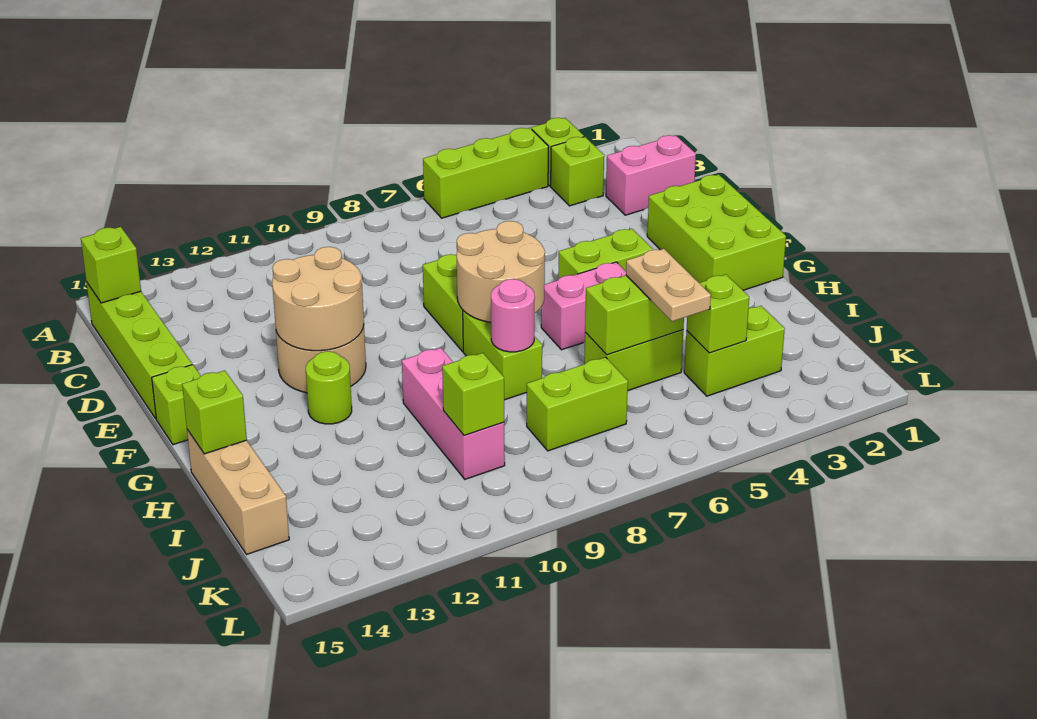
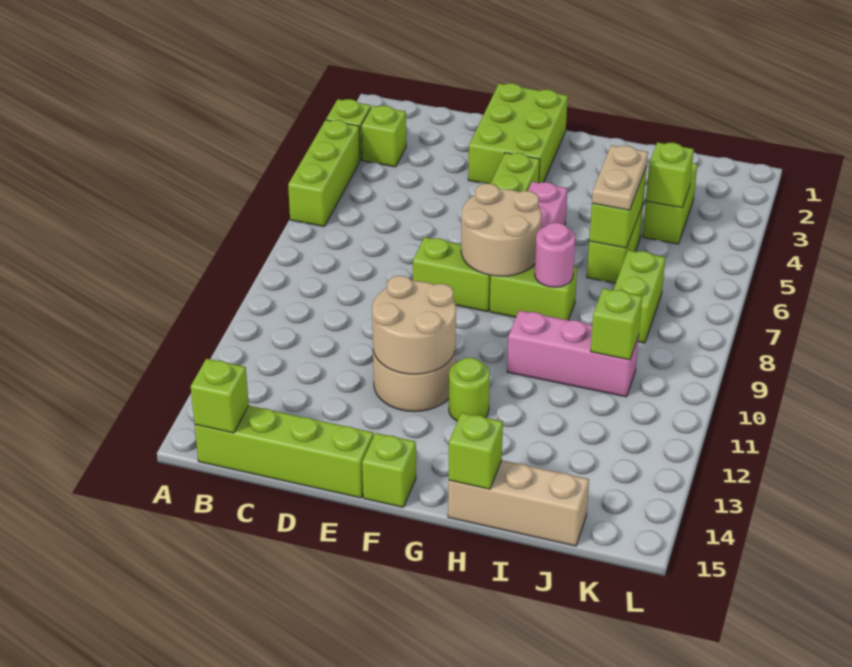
pink 1x2 brick [606,135,696,215] -> none
lime 2x3 brick [647,174,786,290] -> lime 2x3 brick turned to [468,83,568,184]
tan 1x2 plate [626,249,711,322] -> tan 1x2 plate turned to [592,145,648,210]

